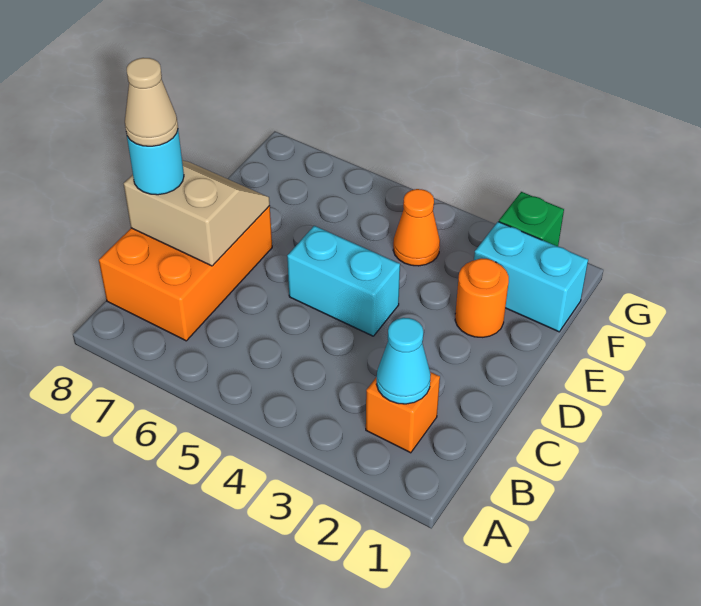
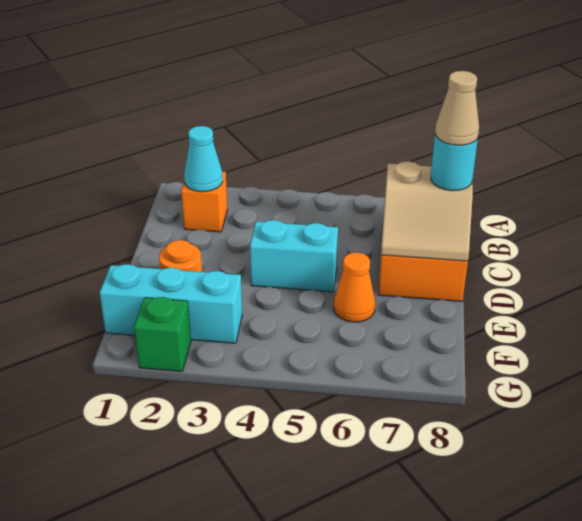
cyan 1x2 brick [474,222,588,332] -> cyan 1x3 brick [100,264,242,343]
orange 1x1 cone [393,189,440,266] -> orange 1x1 cone moved to [334,253,375,322]

